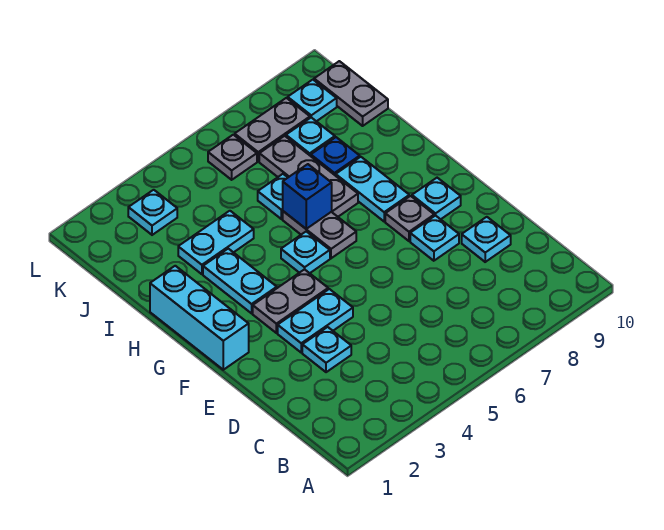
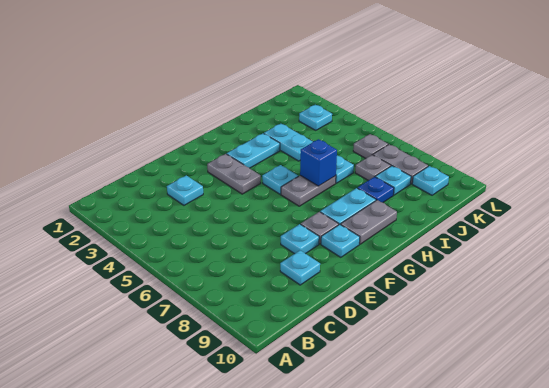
cyan 1x2 plate [278,289,353,352] -> none
cyan 1x3 brick [150,266,249,370] -> none
grey 1x3 plate [259,136,358,217] -> grey 1x1 plate [355,155,391,180]
grey 1x2 plate [314,61,388,126] -> grey 1x2 plate moved to [341,200,397,244]

